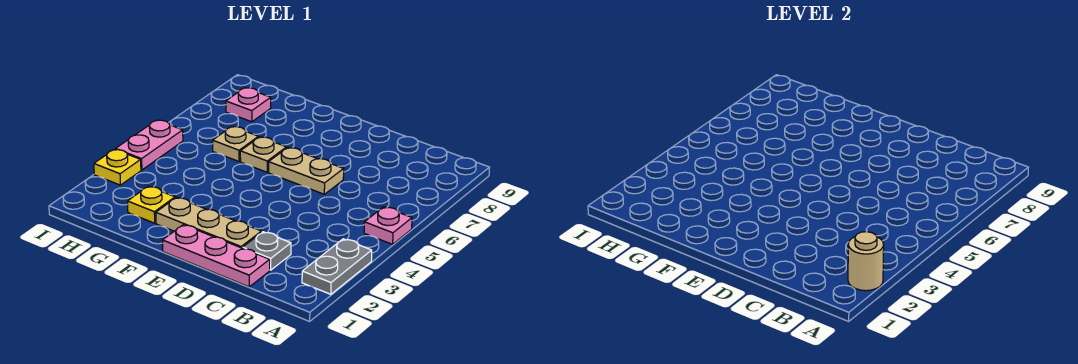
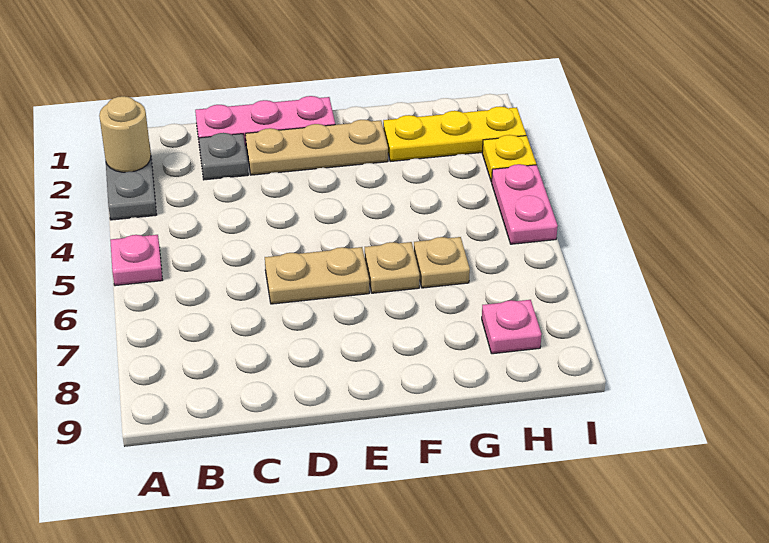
yellow 1x1 plate [128,186,175,223] -> yellow 1x3 plate [383,107,526,161]

